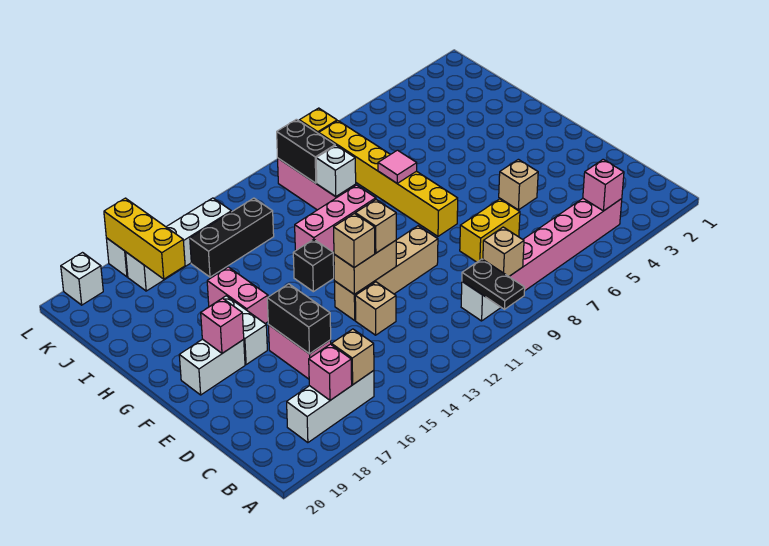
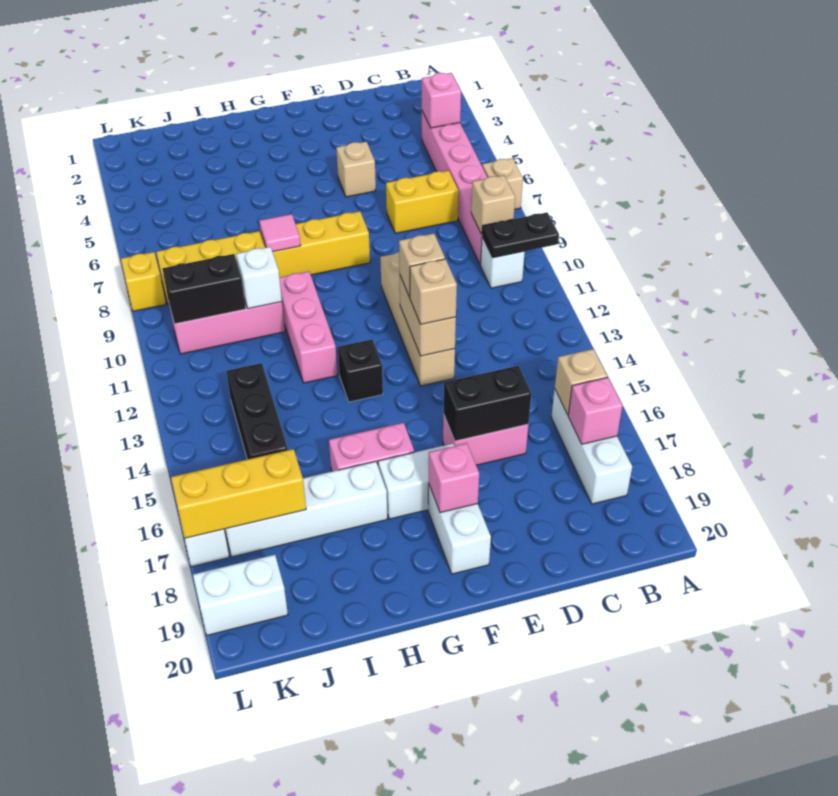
yellow 1x2 brick [460,199,520,262] -> yellow 1x2 brick turned to [386,170,459,233]
tan 1x1 brick [355,282,396,335] -> tan 1x1 brick moved to [482,158,523,209]
white 1x4 brick [126,198,231,291] -> white 1x4 brick turned to [224,461,387,557]
white 1x1 brick [61,253,103,305] -> white 1x2 brick [193,555,288,635]

